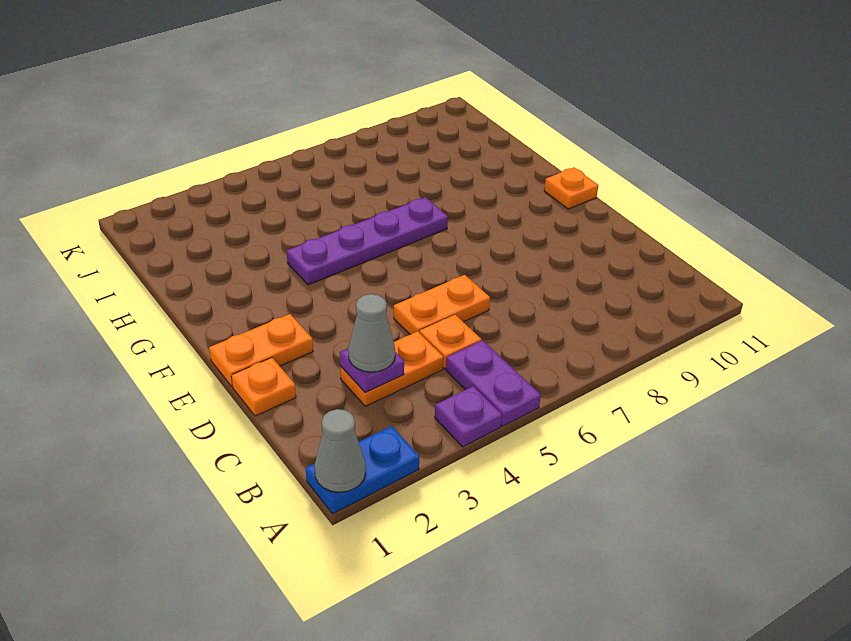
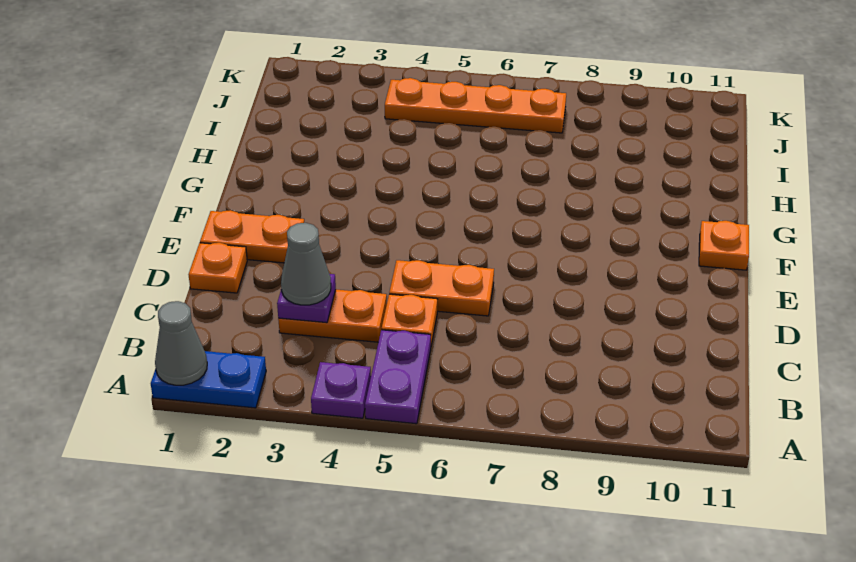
purple 1x4 plate [287,197,448,285] -> none
none -> orange 1x4 plate [385,78,566,133]

